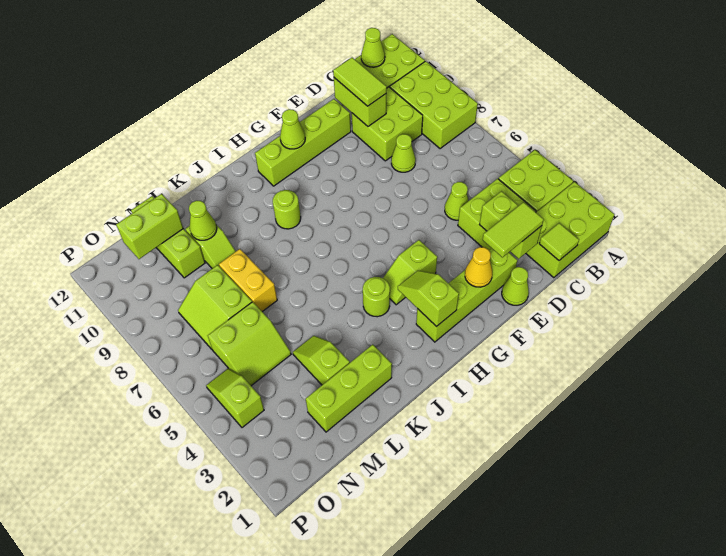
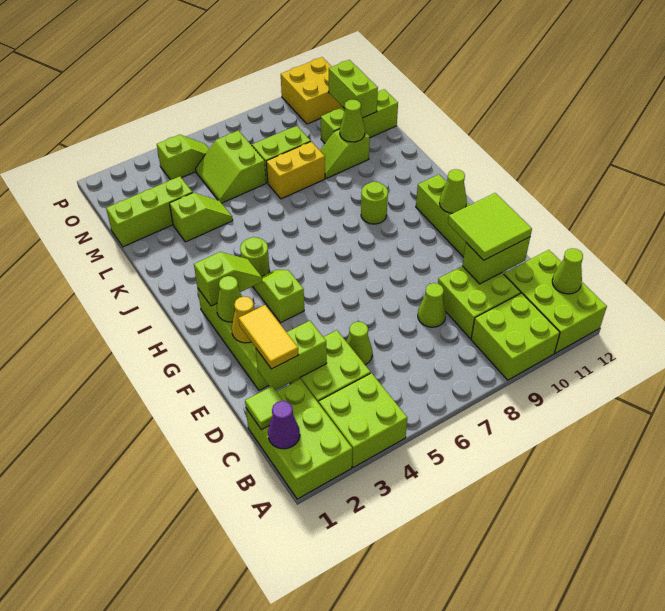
lime 2x3 brick [390,61,478,149] -> lime 2x2 brick [471,293,560,380]
none -> purple 1x1 cone [268,401,300,449]
lime 1x2 tile [483,202,544,257] -> yellow 1x2 tile [239,305,298,369]
lime 1x2 tile [333,58,387,106] -> lime 2x2 tile [448,193,532,260]
lime 1x1 cone [502,267,529,305] -> lime 1x1 cone moved to [217,276,242,322]
lime 1x3 brick [306,345,392,432] -> lime 1x3 brick turned to [106,176,193,247]
none -> yellow 2x2 brick [281,57,342,124]

